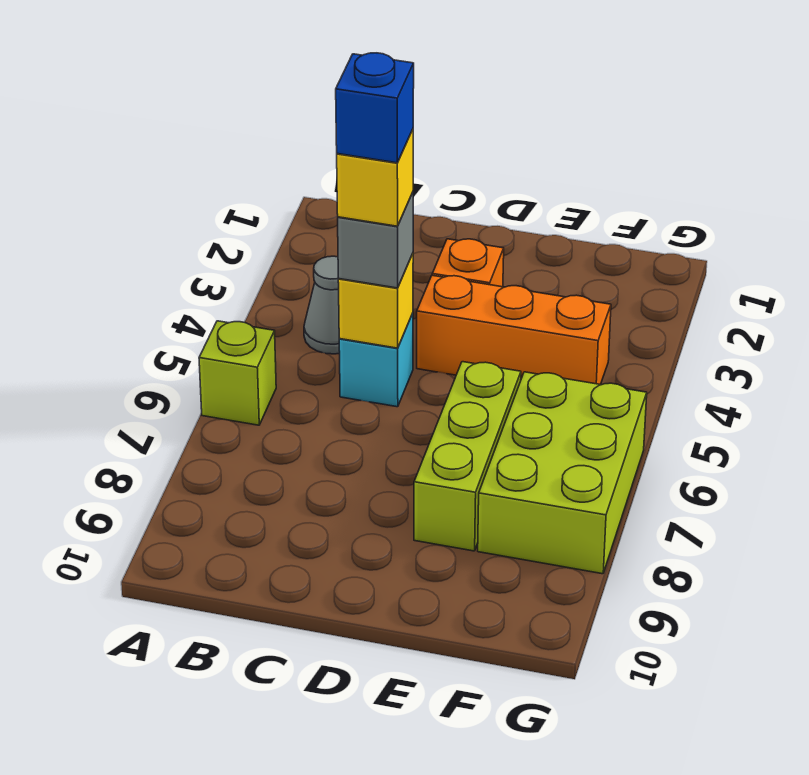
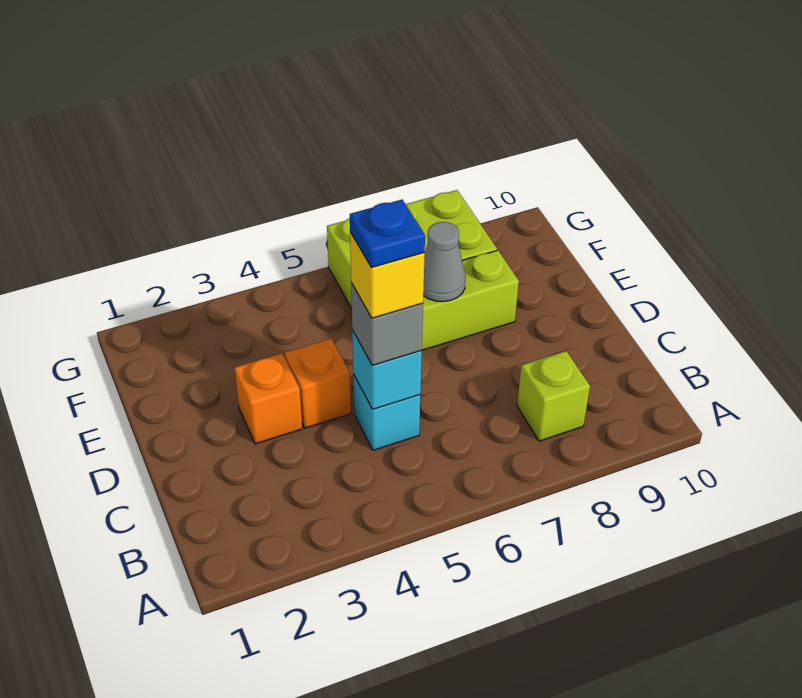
lime 1x1 brick [199,321,276,425] -> lime 1x1 brick moved to [517,351,590,441]
grey 1x1 cone [304,256,340,354] -> grey 1x1 cone moved to [423,222,466,302]
yellow 1x1 brick [338,254,413,348] -> cyan 1x1 brick [352,330,422,409]
blue 1x1 brick [336,53,414,163] -> blue 1x1 plate [350,200,425,268]
orange 1x3 brick [417,275,611,384] -> orange 1x1 brick [285,339,351,428]

